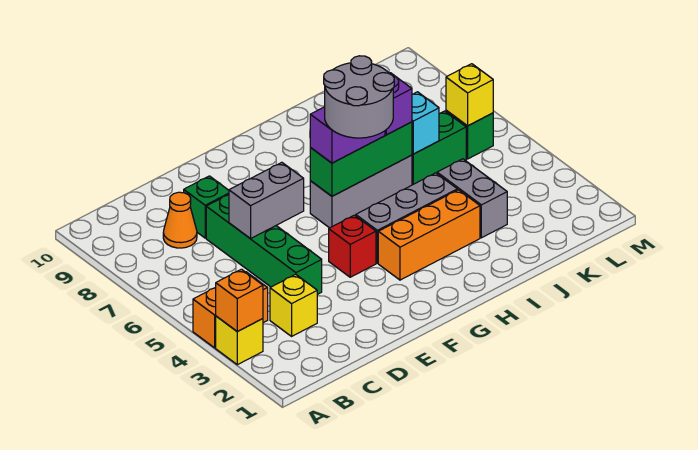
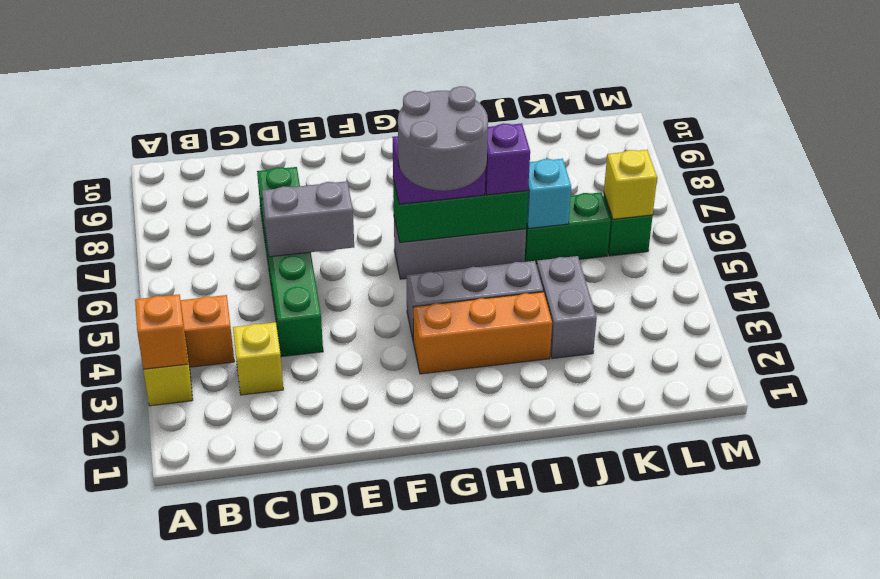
orange 1x1 cone [163,192,197,248] -> none
red 1x1 brick [329,215,376,277] -> none

